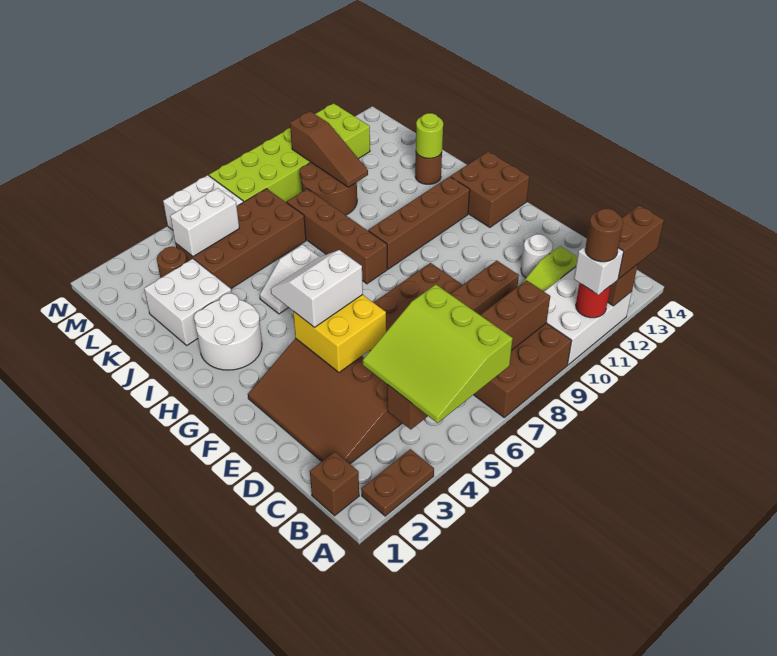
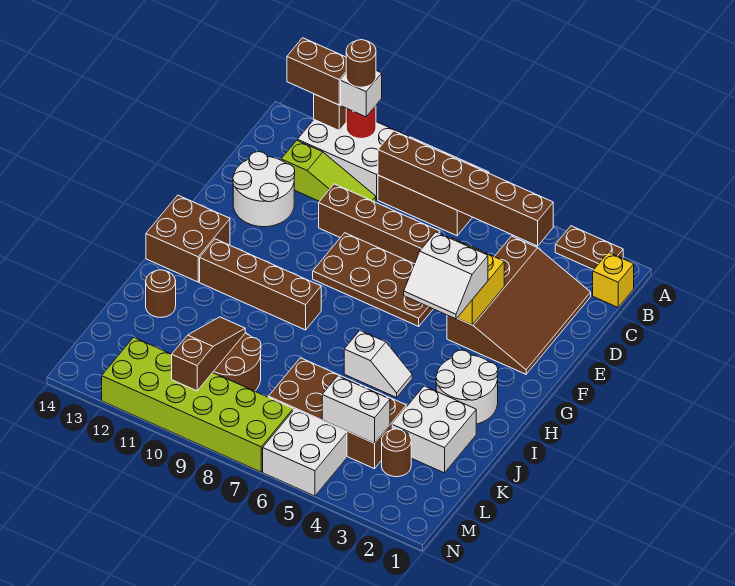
lime 3x3 slope [363,285,513,423] -> none
brown 1x1 brick [310,452,359,516] -> yellow 1x1 brick [593,252,634,307]
white 1x1 round brick [521,234,553,278] -> white 2x2 round brick [233,152,295,227]
brown 1x4 brick [287,189,387,284] -> none
lime 1x1 round brick [416,113,443,158] -> none

